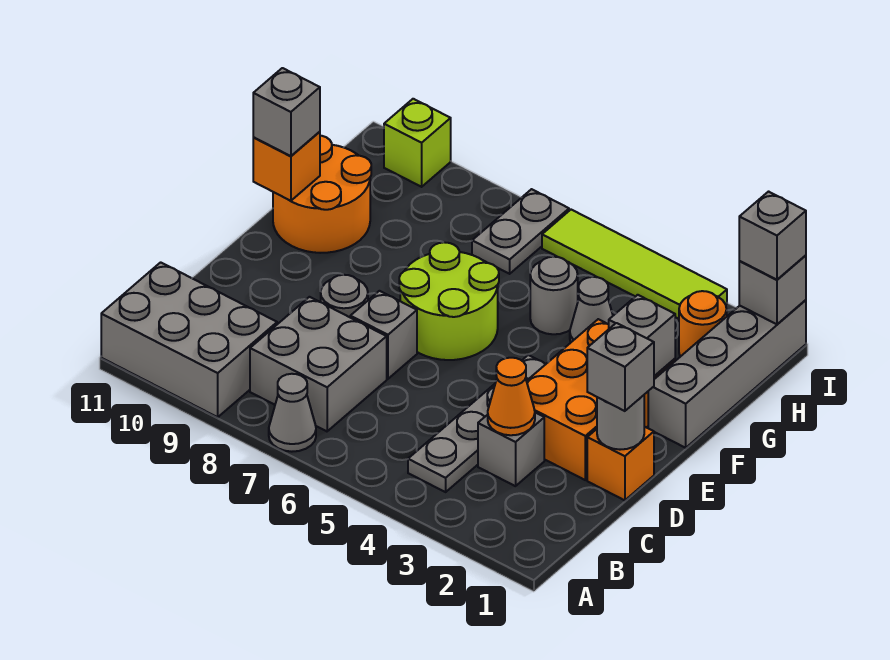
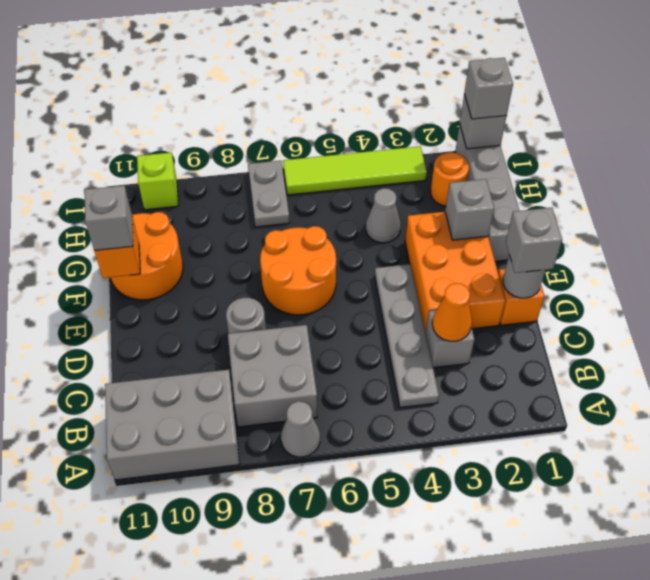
grey 1x1 brick [350,291,417,379] -> none
lime 2x2 round brick [399,242,499,360] -> orange 2x2 round brick [260,226,336,315]
grey 1x1 round brick [530,257,578,334] -> none

